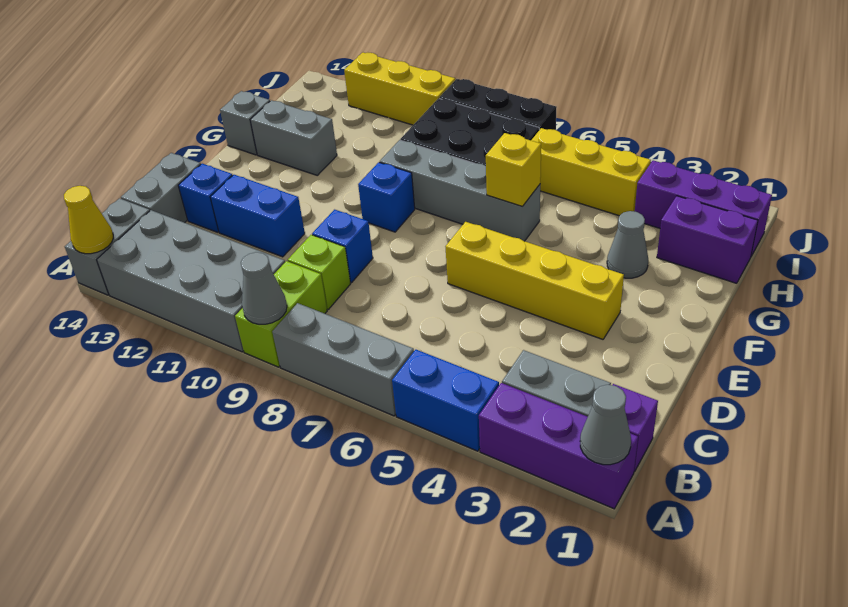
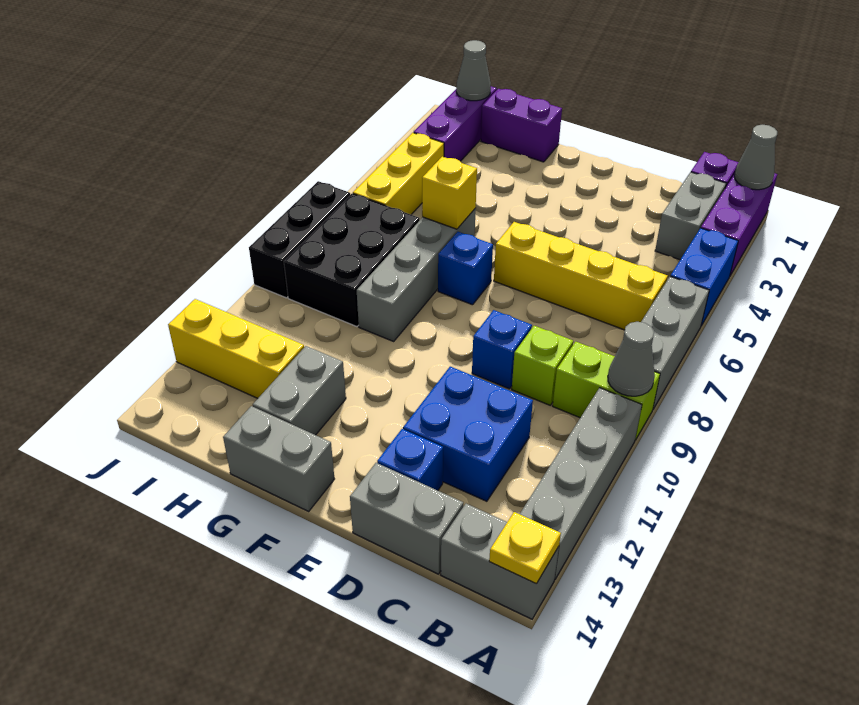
grey 2x4 brick [97,210,285,352] -> grey 1x4 brick [520,388,642,579]
yellow 1x1 cone [64,186,113,254] -> yellow 1x1 plate [489,512,561,584]
blue 1x2 brick [210,175,305,257] -> blue 2x2 brick [403,367,533,501]
yellow 1x4 brick [445,222,624,339] -> yellow 1x4 brick turned to [494,222,668,330]
blue 1x1 brick [358,162,415,232] -> blue 1x1 brick moved to [438,232,493,305]
grey 1x1 cone [607,211,648,278] -> grey 1x1 cone moved to [456,40,491,101]
grey 1x1 brick [220,91,270,155] -> grey 1x2 brick [223,406,334,511]
purple 1x2 brick [657,196,758,283] -> purple 1x2 brick turned to [481,89,562,162]
yellow 1x3 brick [344,53,455,125] -> yellow 1x3 brick turned to [168,299,304,398]

